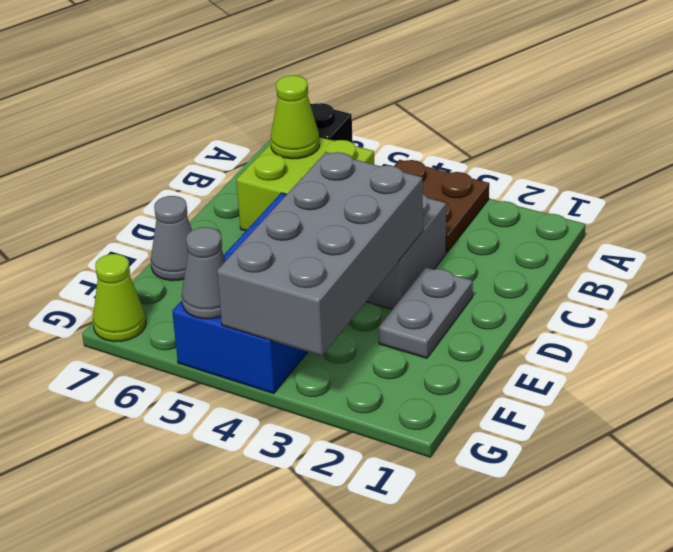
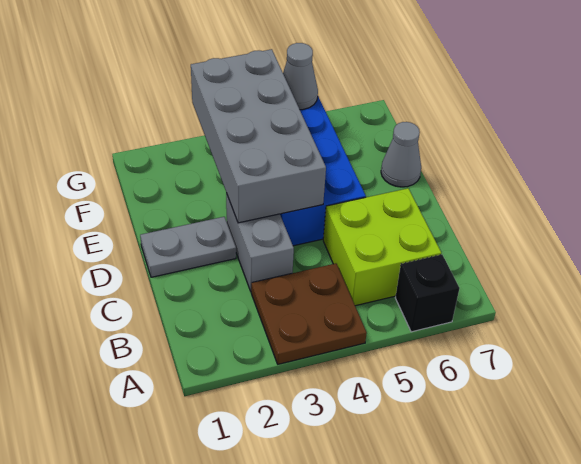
lime 1x1 cone [270,75,319,159] -> none
grey 1x2 plate [379,267,473,358] -> grey 1x2 plate turned to [140,217,236,277]
lime 1x1 cone [93,254,146,342] -> none

